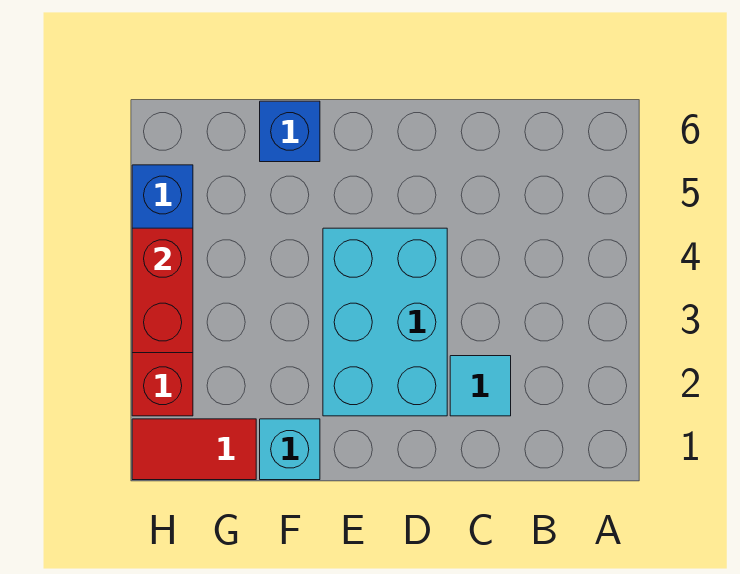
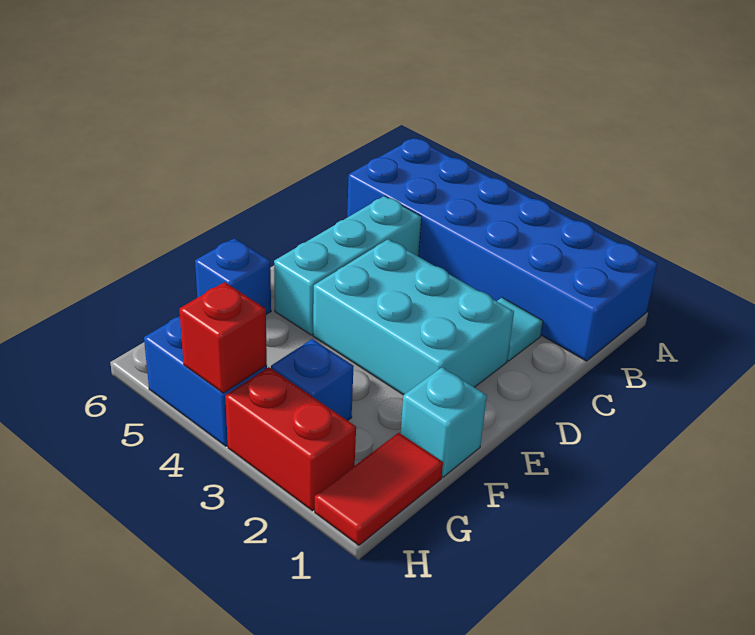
none -> blue 2x6 brick [347,138,658,361]
none -> cyan 1x3 brick [274,196,421,335]
none -> blue 1x1 brick [271,339,354,421]
red 1x2 brick [132,228,193,353] -> red 1x1 brick [179,282,267,393]

